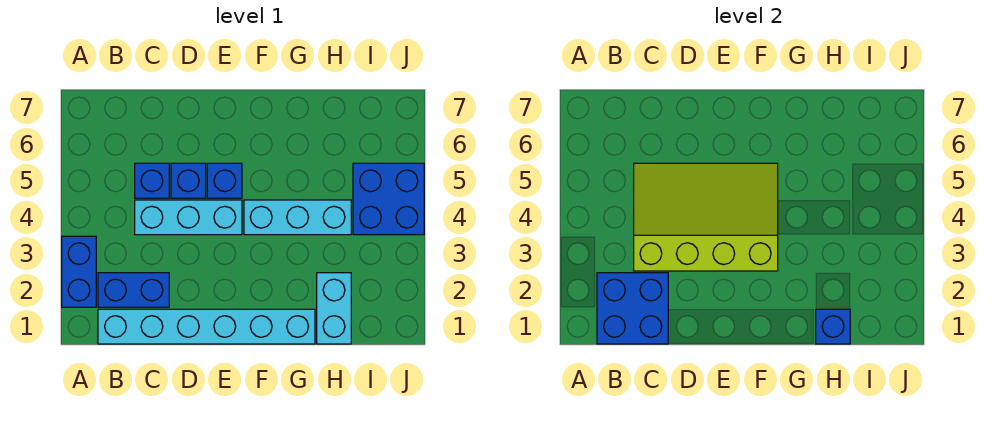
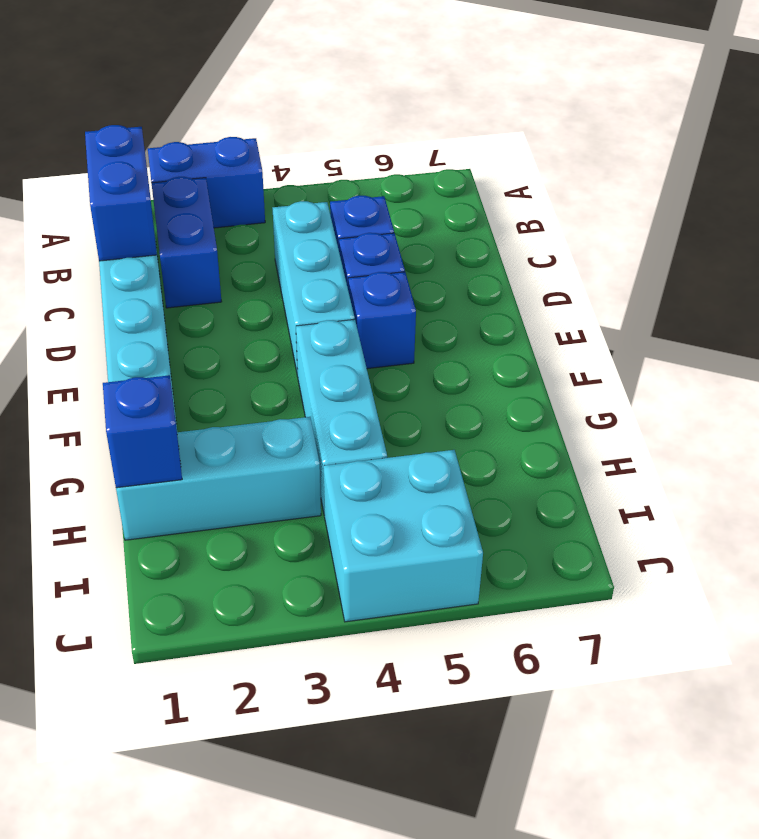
blue 2x2 brick [597,273,668,344] -> blue 1x2 brick [85,125,157,261]
lime 3x4 slope [634,163,778,271] -> none
cyan 1x2 brick [317,273,351,344] -> cyan 1x3 brick [116,417,321,540]
blue 2x2 brick [353,163,424,235] -> cyan 2x2 brick [323,450,483,622]

